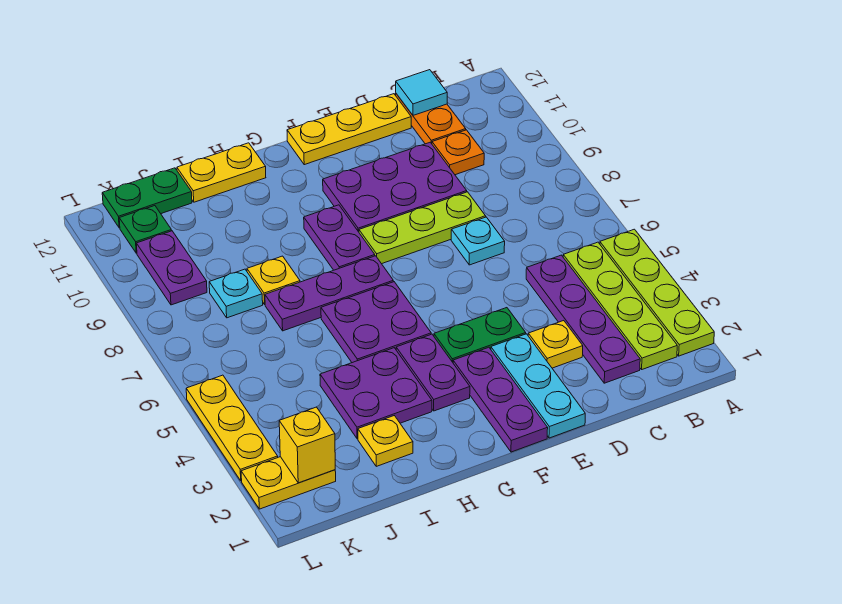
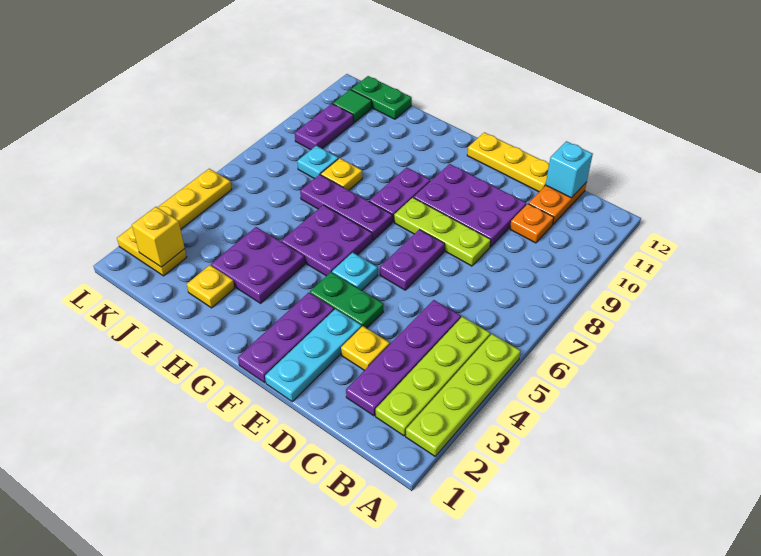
cyan 1x1 tile [396,70,447,115] -> cyan 1x1 brick [546,141,593,198]
cyan 1x1 plate [451,217,505,265] -> cyan 1x1 plate moved to [332,252,378,290]
purple 1x2 plate [396,334,470,411] -> purple 1x2 plate moved to [380,230,445,290]
yellow 1x2 plate [177,143,266,202] -> none
green 1x1 plate [119,206,172,253] -> green 1x1 tile [333,90,372,122]

